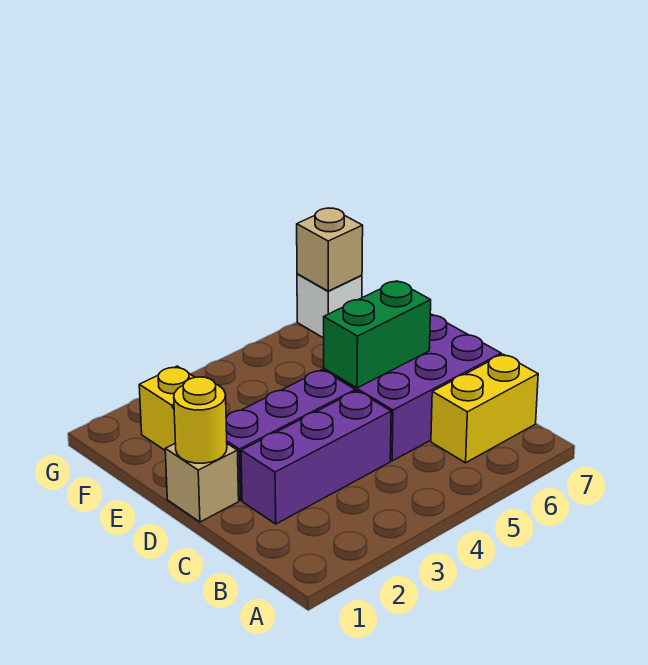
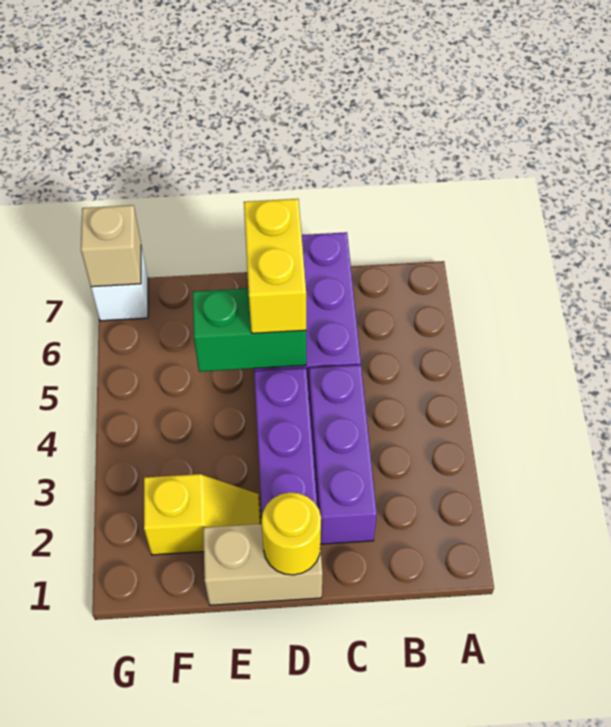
yellow 1x2 brick [431,354,538,463] -> yellow 1x2 brick moved to [244,199,306,333]
tan 1x1 brick [165,443,239,522] -> tan 1x2 brick [203,524,323,605]
green 1x2 brick [324,281,431,388] -> green 1x2 brick turned to [193,288,306,372]

